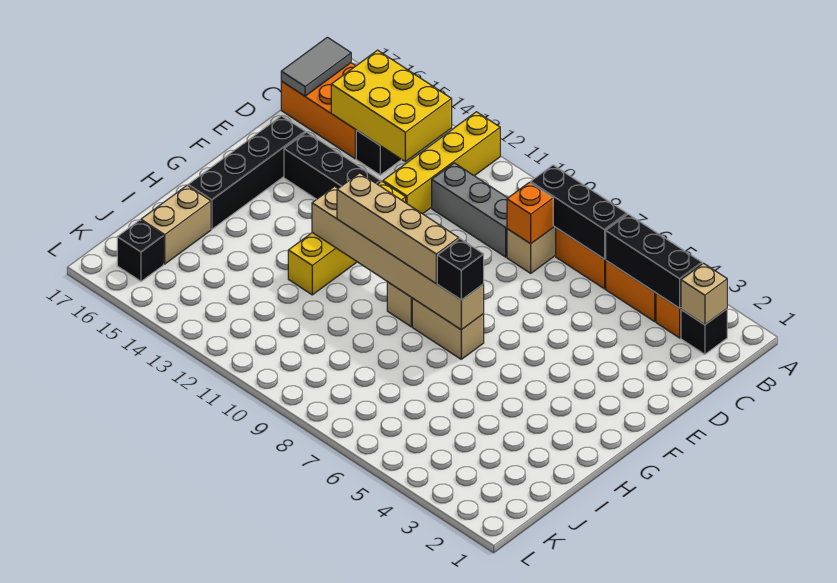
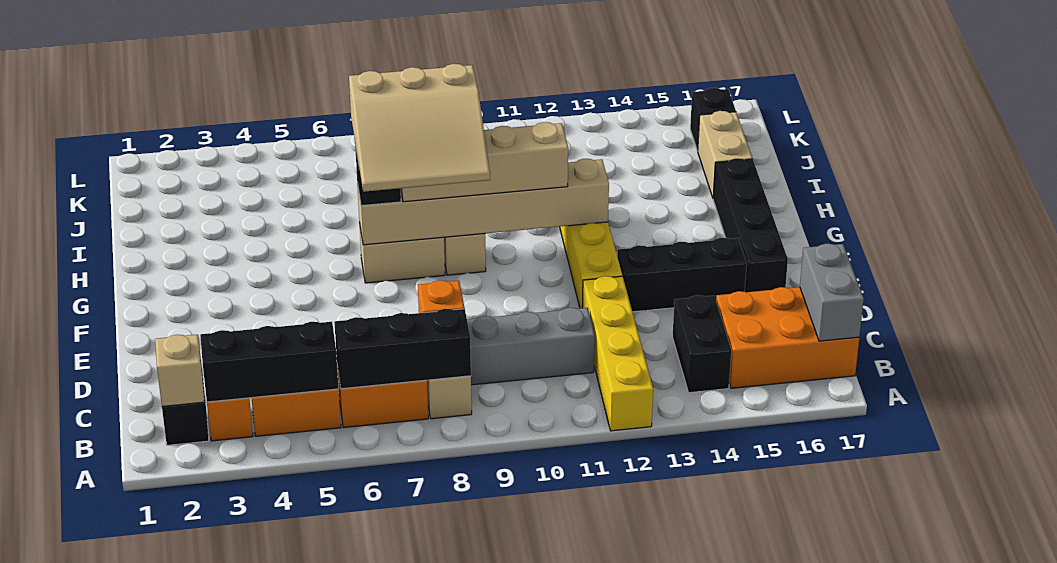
yellow 2x3 brick [331,50,452,162] -> none
grey 1x2 tile [281,37,351,96] -> grey 1x2 brick [800,244,864,341]
none -> tan 3x3 slope [349,64,490,192]

